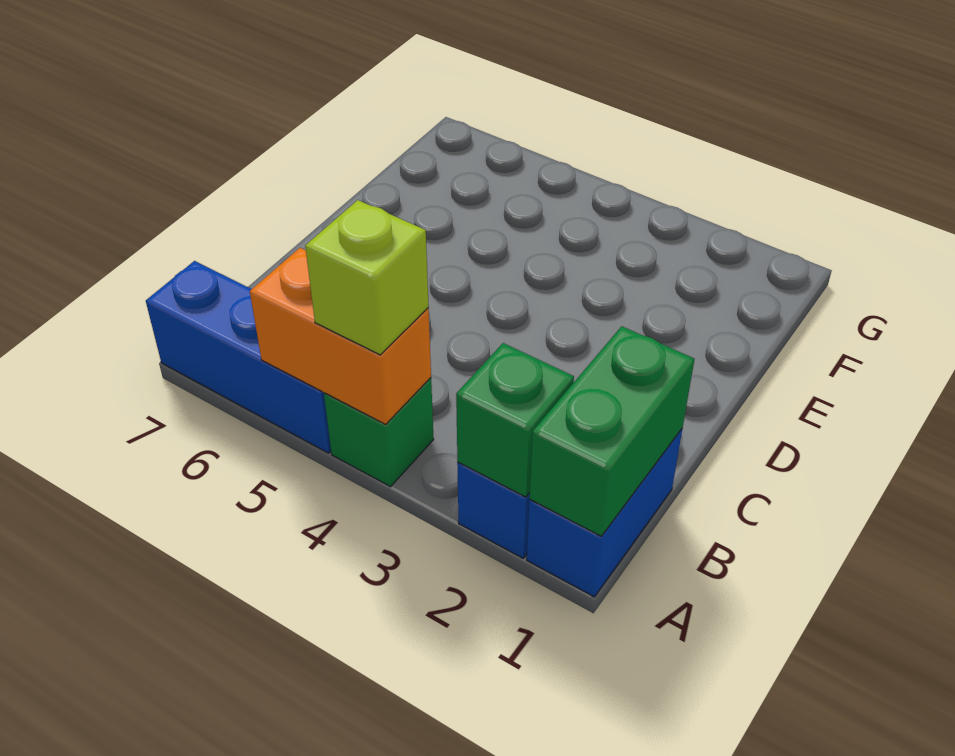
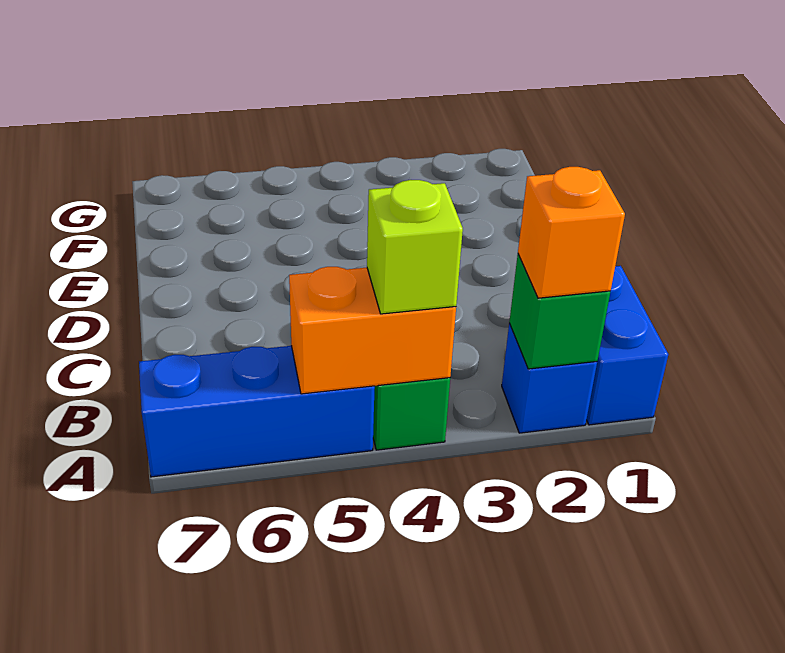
green 1x2 brick [529,326,694,536] -> none
none -> orange 1x1 brick [518,167,625,298]

